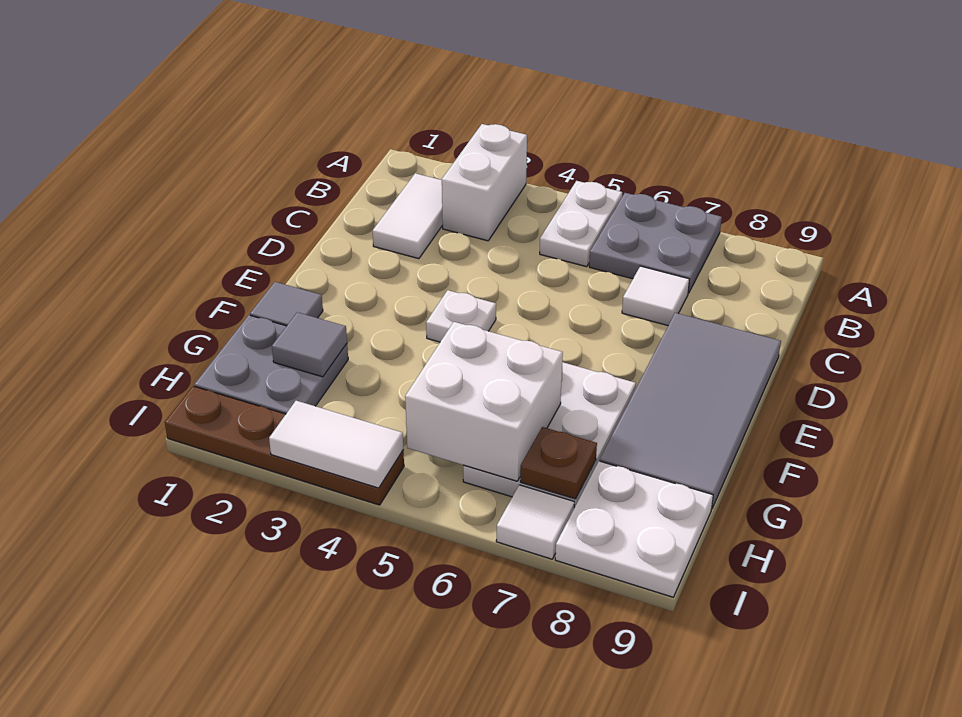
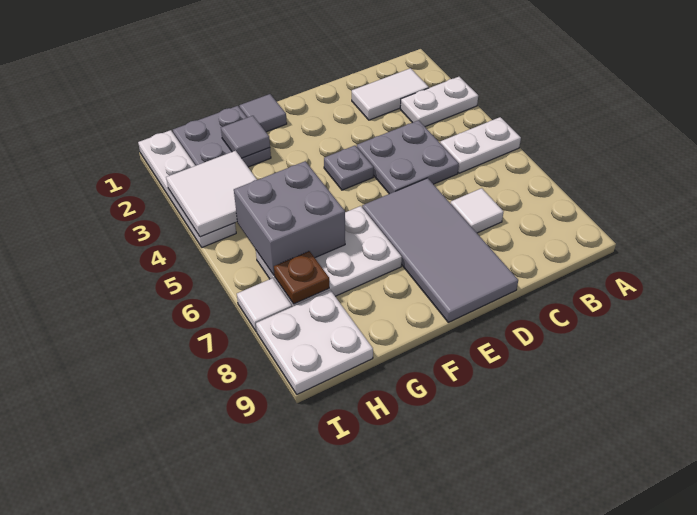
white 1x2 brick [442,124,527,241] -> white 1x2 plate [400,77,478,127]
grey 2x2 plate [589,193,722,293] -> grey 2x2 plate moved to [357,120,459,194]
grey 2x4 tile [600,313,781,508] -> grey 2x4 tile turned to [362,178,518,322]
white 1x1 plate [426,290,496,342] -> grey 1x1 plate [324,146,374,190]
white 2x2 brick [405,322,563,481] -> grey 2x2 brick [234,161,345,275]
brown 1x4 plate [165,386,404,505] -> white 1x4 plate [138,130,236,247]
white 1x2 tile [269,401,403,488] -> white 2x2 tile [166,151,257,237]

